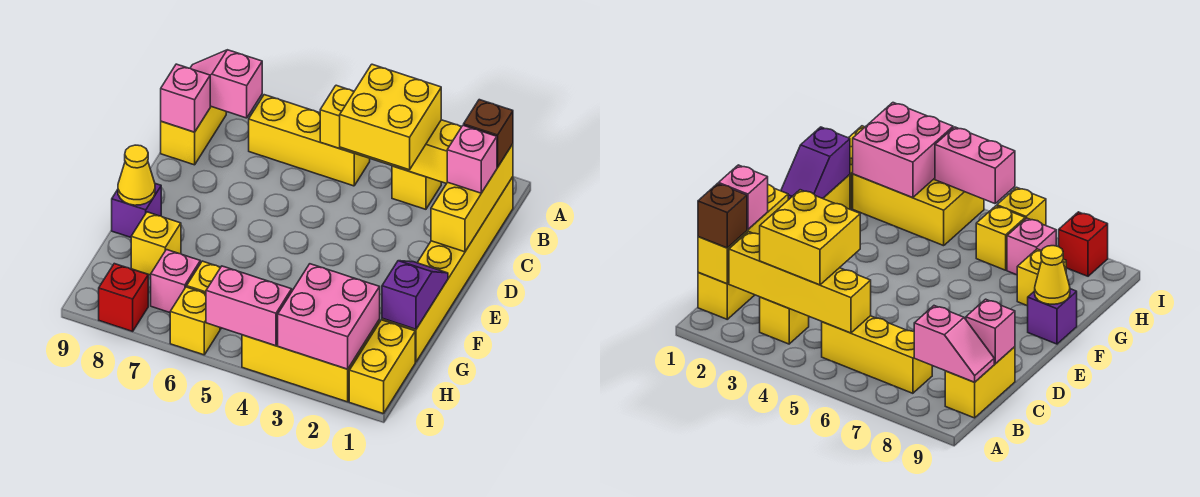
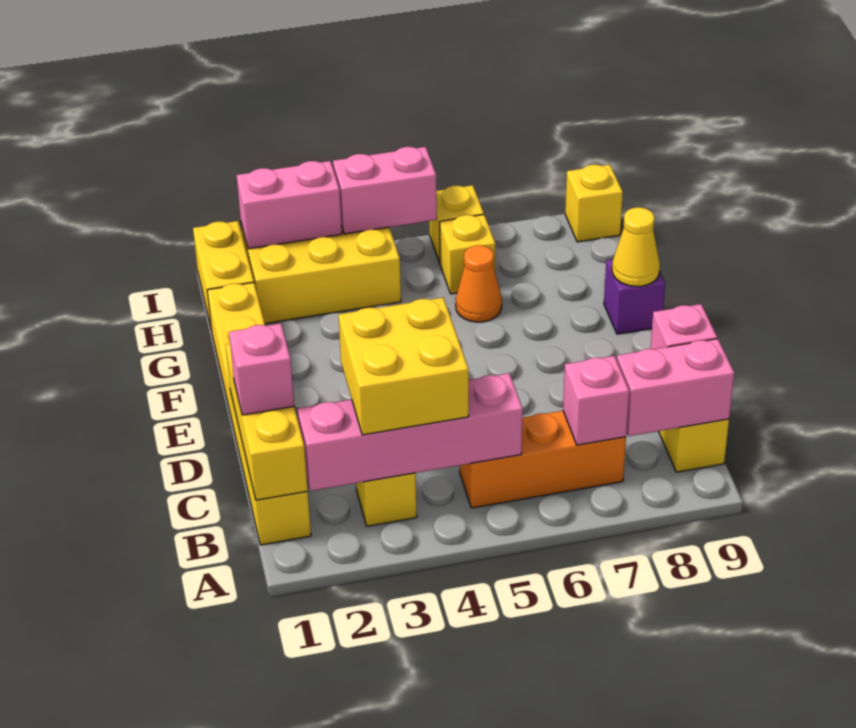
brown 1x1 brick [464,100,513,167] -> none
yellow 1x4 brick [320,85,462,183] -> pink 1x4 brick [298,373,523,491]
yellow 1x3 brick [249,95,370,186] -> orange 1x3 brick [460,411,626,508]
pink 1x2 slope [190,50,262,118] -> pink 1x2 brick [617,339,734,436]
purple 1x2 slope [382,261,448,329] -> none
none -> orange 1x1 cone [456,245,502,322]
yellow 1x1 brick [131,212,181,275] -> yellow 1x1 brick moved to [565,165,623,242]
pink 2x2 brick [278,264,380,369] -> pink 1x2 brick [237,161,342,249]
pink 1x1 brick [151,250,200,313] -> pink 1x1 brick moved to [563,356,629,445]
red 1x1 brick [99,264,148,331] -> none

